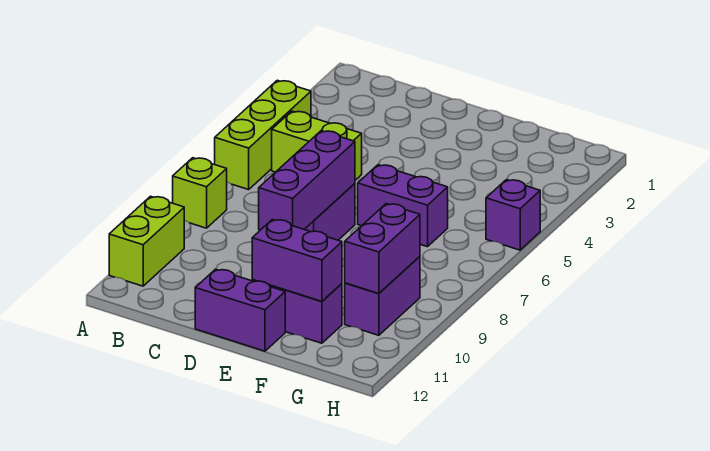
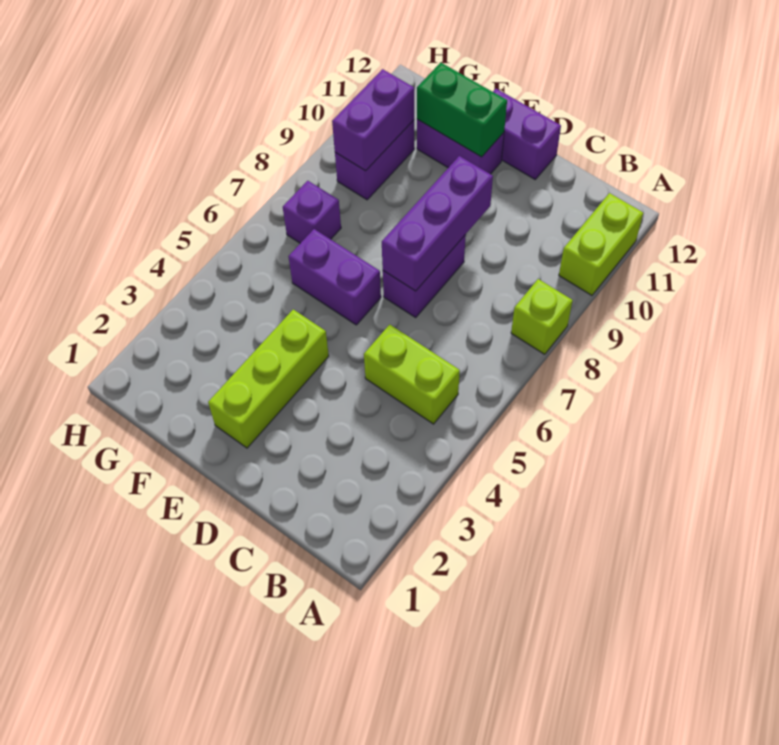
lime 1x3 brick [215,80,311,190] -> lime 1x3 brick moved to [208,309,329,448]
purple 1x2 brick [252,219,342,301] -> green 1x2 brick [417,63,507,157]
purple 1x1 brick [486,180,540,250] -> purple 1x1 brick moved to [283,181,341,243]

